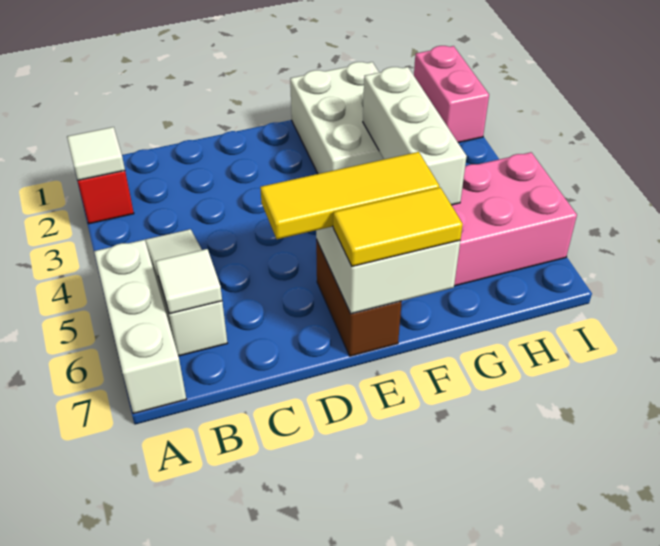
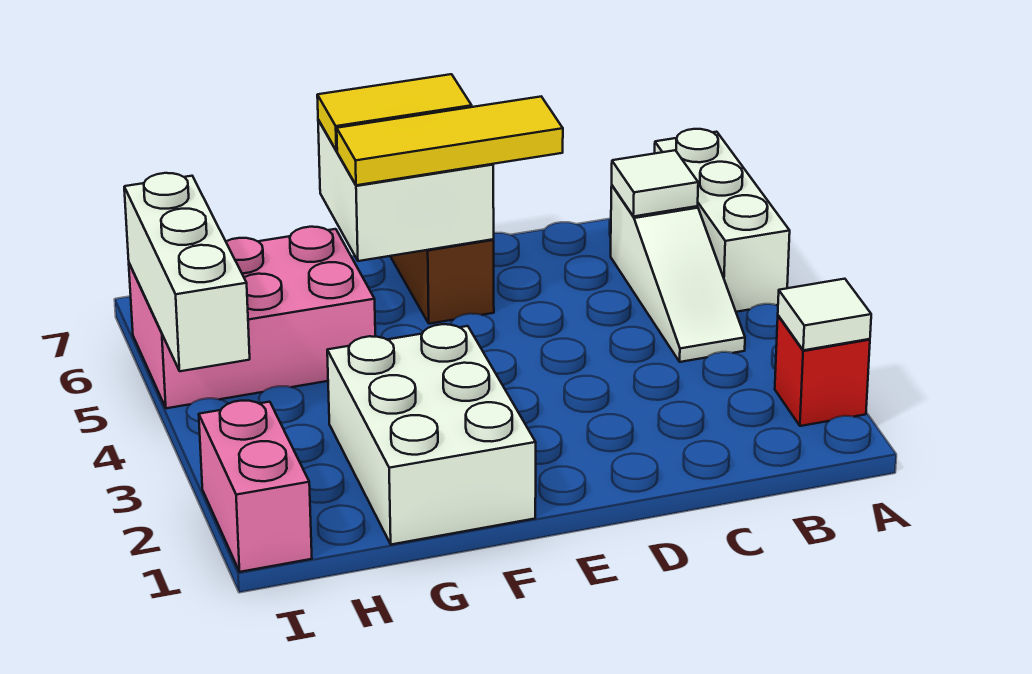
white 1x3 brick [363,67,467,205] -> white 1x3 brick moved to [124,173,250,371]

